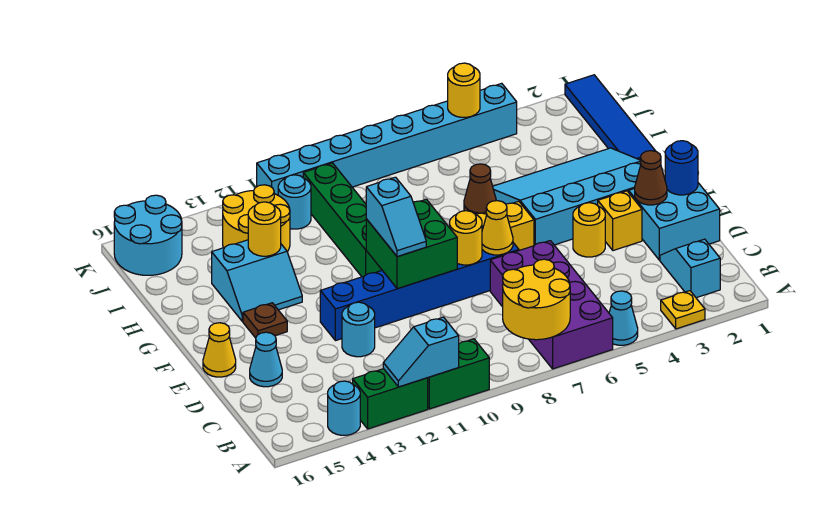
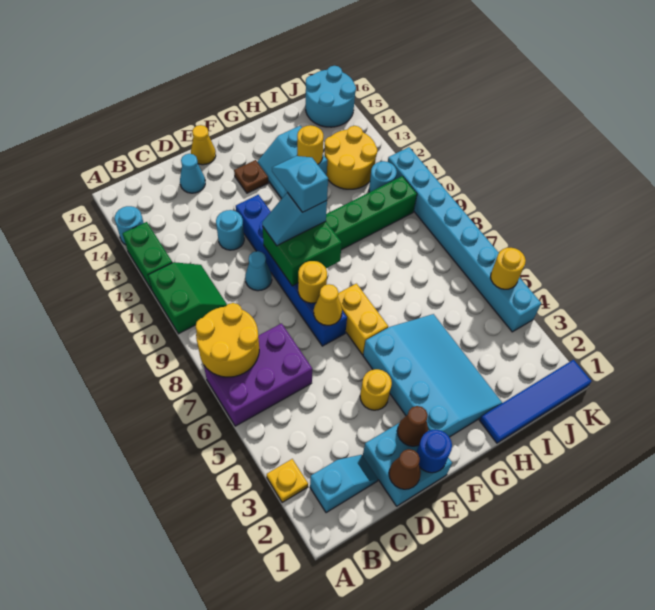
cyan 1x1 cone [609,291,638,345] -> cyan 1x1 cone moved to [245,251,272,291]
purple 2x4 brick [490,241,613,369] -> purple 2x3 brick [204,323,312,426]
cyan 1x2 slope [383,317,459,387] -> cyan 1x2 slope moved to [272,156,328,212]
yellow 1x1 brick [598,191,642,251] -> none
brown 1x1 cone [464,164,496,214] -> brown 1x1 cone moved to [389,449,421,489]

